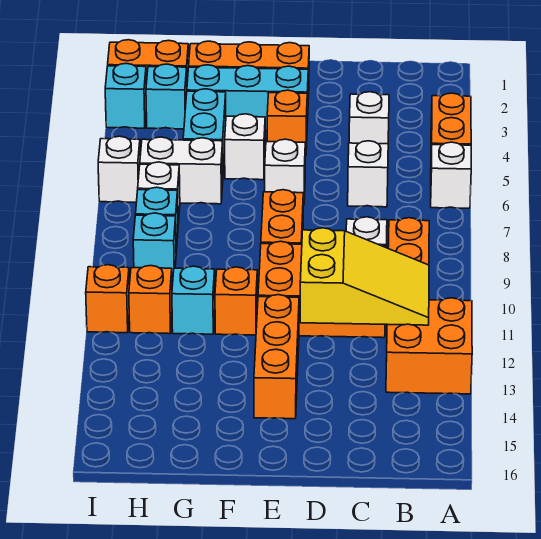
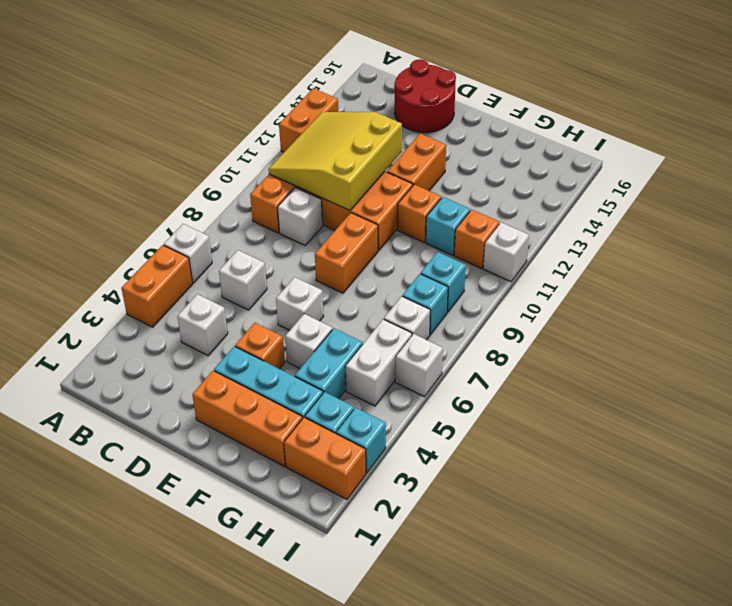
orange 2x2 brick [386,298,472,394] -> orange 1x2 brick [279,88,339,152]
yellow 2x3 slope [300,228,429,325] -> yellow 3x3 slope [269,112,402,210]
none -> red 2x2 round brick [394,59,456,133]
orange 1x3 brick [254,295,299,419] -> orange 1x2 brick [387,134,446,191]
white 1x2 brick [140,137,223,204] -> white 1x2 brick turned to [345,319,412,406]
orange 1x1 brick [86,265,129,333] -> white 1x1 brick [483,222,529,282]

